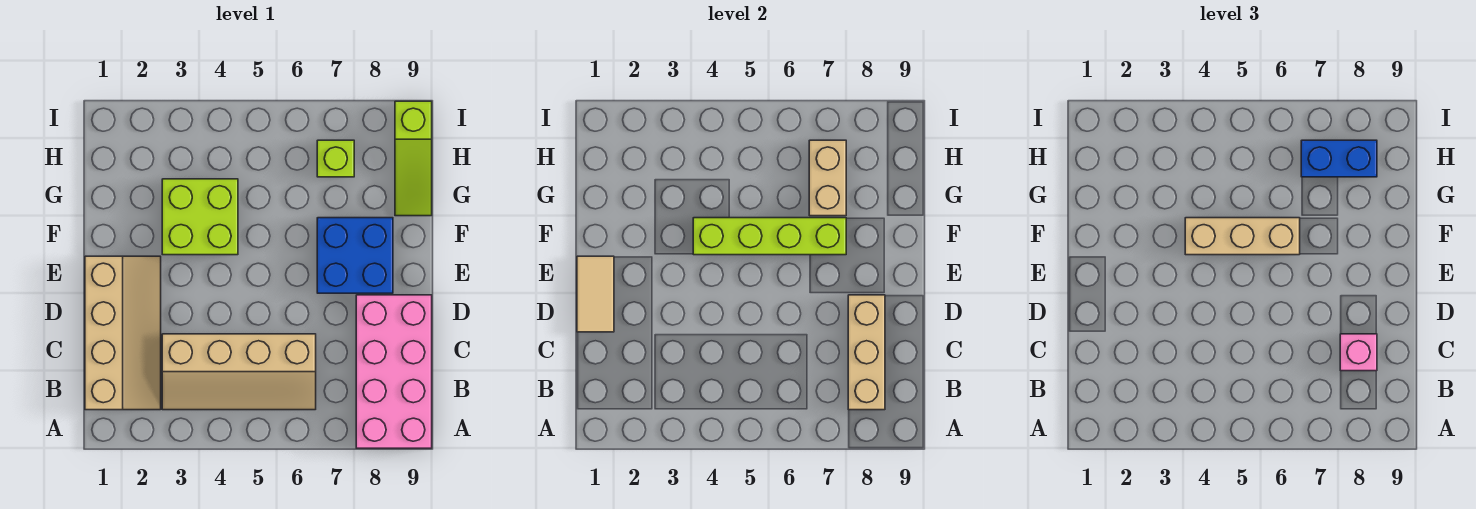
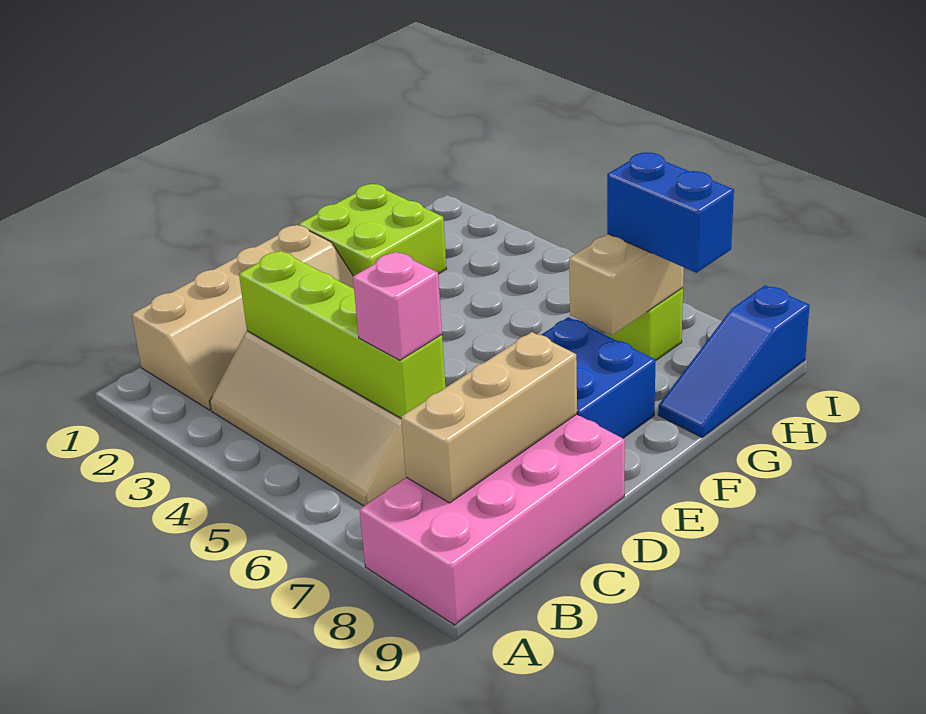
pink 1x1 brick [1340,334,1377,371] -> pink 1x1 brick moved to [353,252,442,360]
tan 1x2 tile [577,256,614,332] -> none
lime 2x2 brick [162,179,238,255] -> lime 2x2 brick moved to [299,184,446,276]
lime 1x4 brick [693,218,846,255] -> lime 1x4 brick moved to [239,251,445,418]
tan 1x3 brick [1185,218,1300,255] -> none
lime 1x3 slope [395,101,432,216] -> blue 1x3 slope [658,285,810,437]

